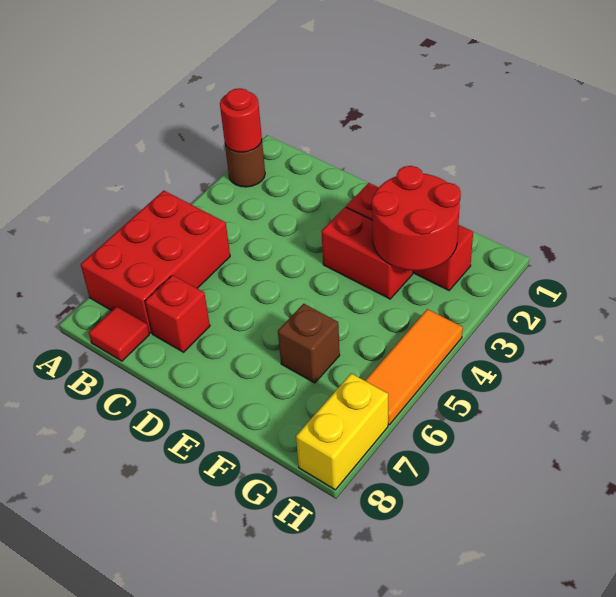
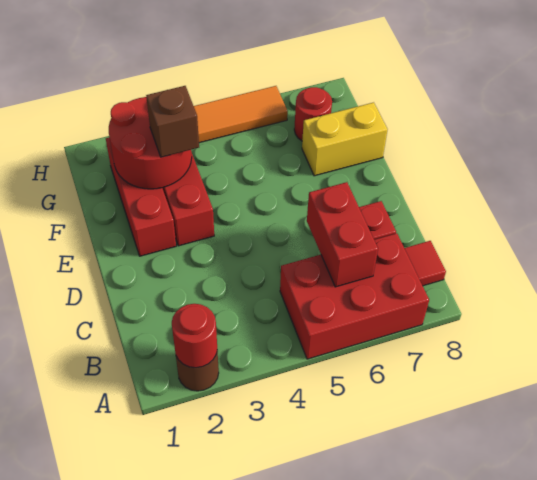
none -> red 1x2 brick [307,182,378,287]
brown 1x1 brick [278,304,340,383] -> brown 1x1 brick moved to [146,86,199,157]
none -> red 1x1 round brick [294,87,332,141]
yellow 1x2 brick [296,373,388,490] -> yellow 1x2 brick moved to [302,102,388,176]

